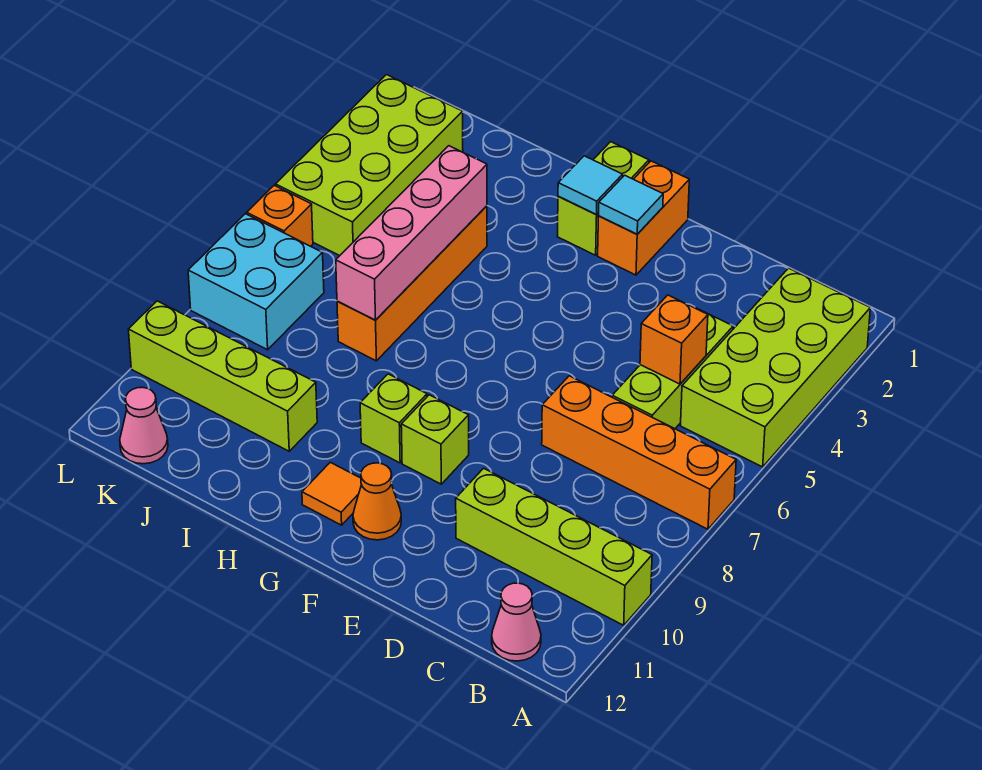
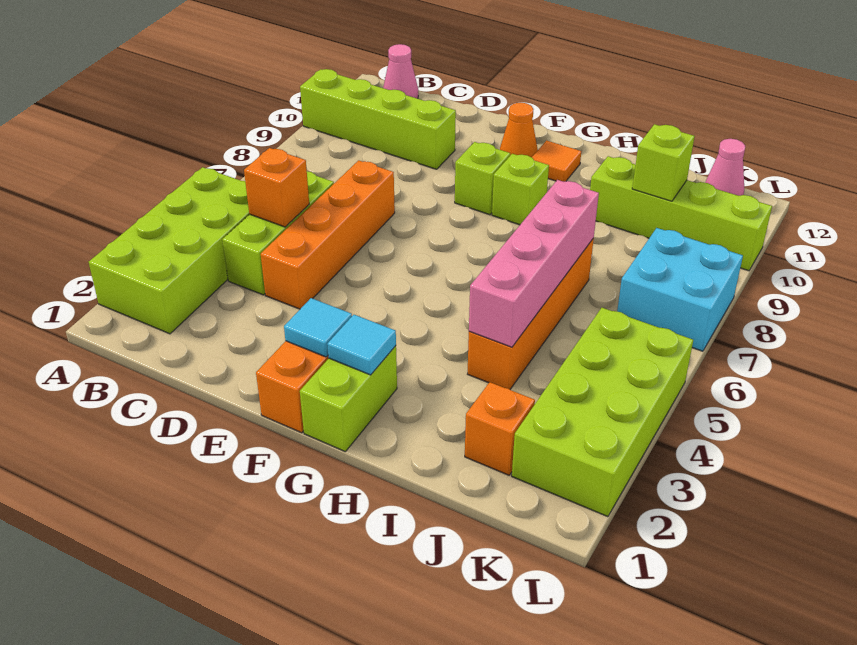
orange 1x4 brick [542,376,736,529] -> orange 1x4 brick turned to [261,160,395,309]
none -> lime 1x1 brick [632,124,695,201]
orange 1x1 brick [247,185,313,246] -> orange 1x1 brick moved to [465,382,535,475]

